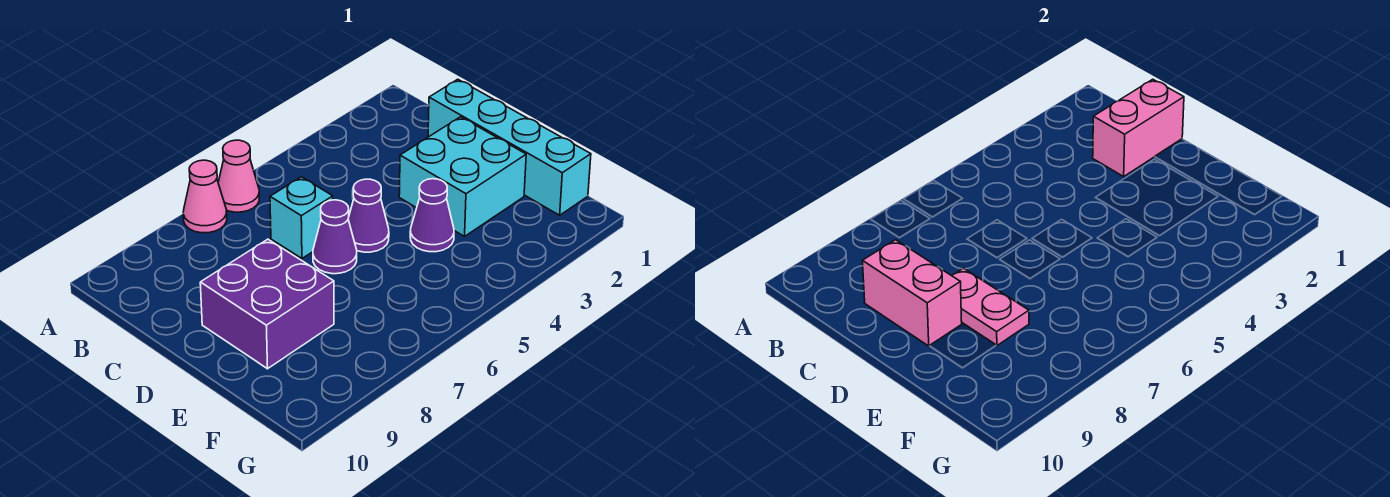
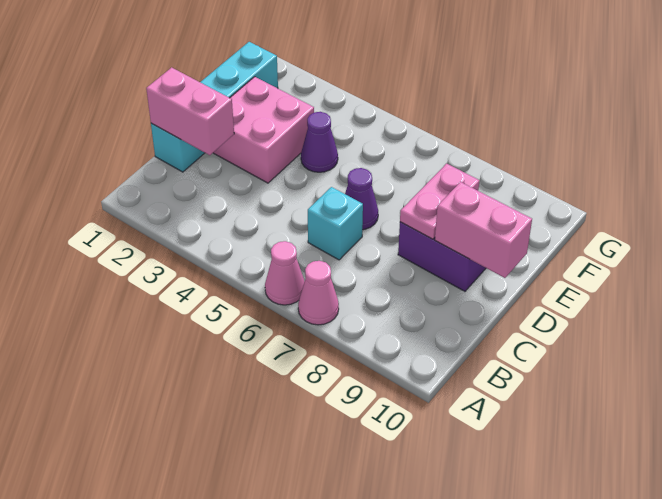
pink 1x2 brick [863,240,962,346] -> pink 1x2 brick turned to [435,182,532,278]
cyan 2x2 brick [399,117,526,236] -> pink 2x2 brick [213,77,314,183]
purple 1x1 cone [348,179,389,252] -> none

